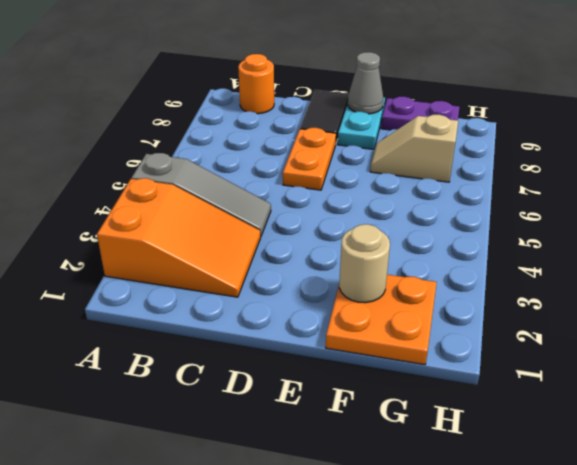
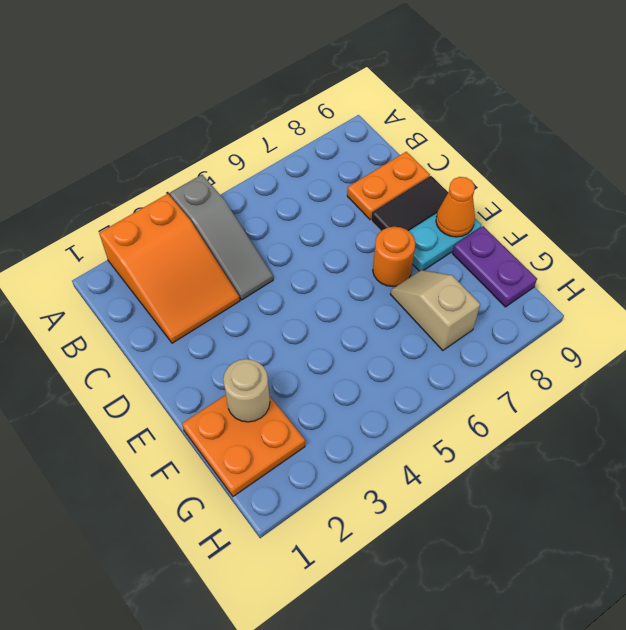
orange 1x1 round brick [238,54,274,114] -> orange 1x1 round brick moved to [373,227,415,287]
orange 1x2 plate [283,128,336,190] -> orange 1x2 plate moved to [347,152,430,220]
grey 1x1 cone [348,52,383,114] -> orange 1x1 cone [436,177,475,237]

